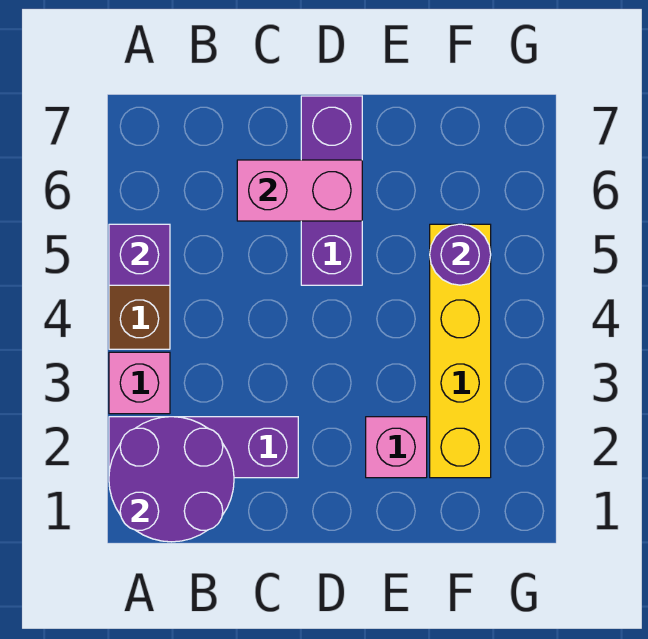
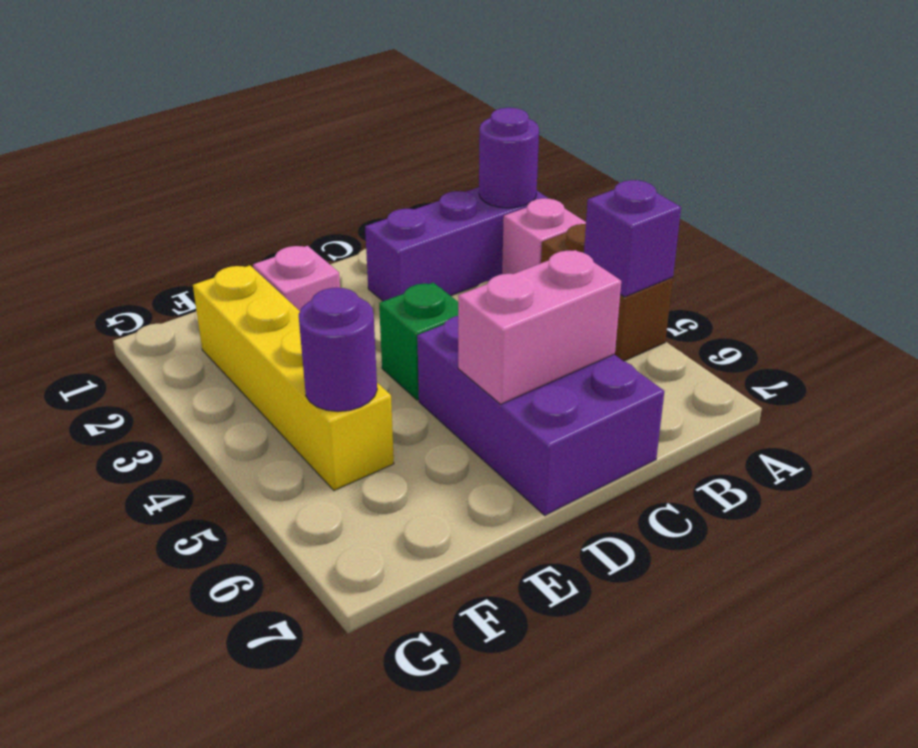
purple 2x2 round brick [109,417,234,542] -> purple 1x1 round brick [479,108,539,208]
none -> green 1x1 brick [379,283,458,400]
purple 1x3 brick [301,96,362,285] -> purple 2x3 brick [417,316,664,515]

